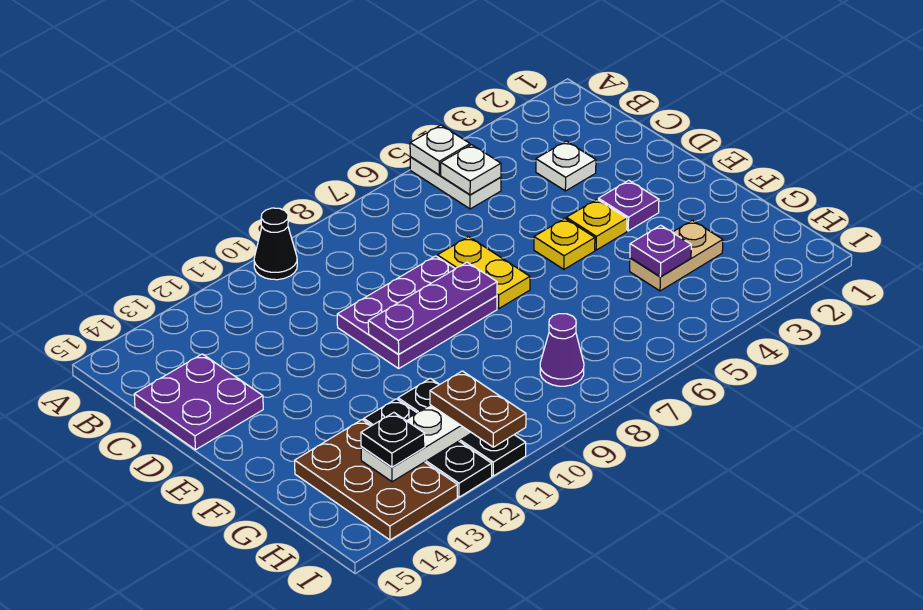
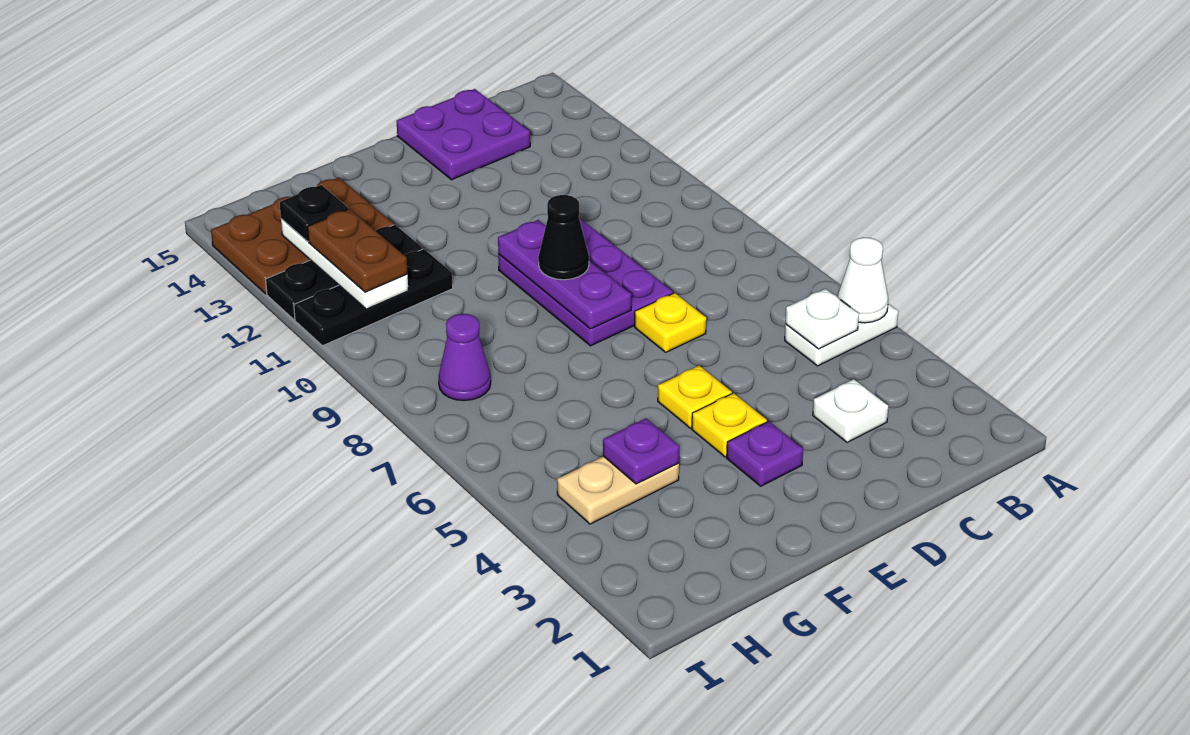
white 1x1 plate [410,125,470,175] -> white 1x1 cone [838,238,888,323]
black 1x1 cone [254,208,297,280] -> black 1x1 cone moved to [538,195,589,280]
yellow 1x2 plate [437,237,530,309] -> yellow 1x1 plate [635,293,706,352]
tan 1x2 plate [630,220,723,291] -> tan 1x2 plate turned to [557,456,679,524]
brown 1x2 plate [430,371,526,447] -> brown 1x2 plate turned to [308,209,408,292]

